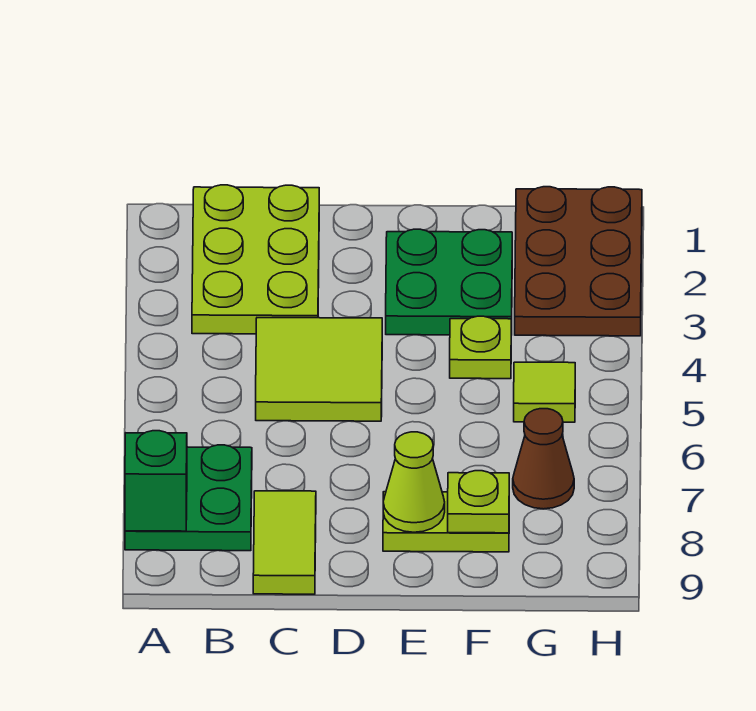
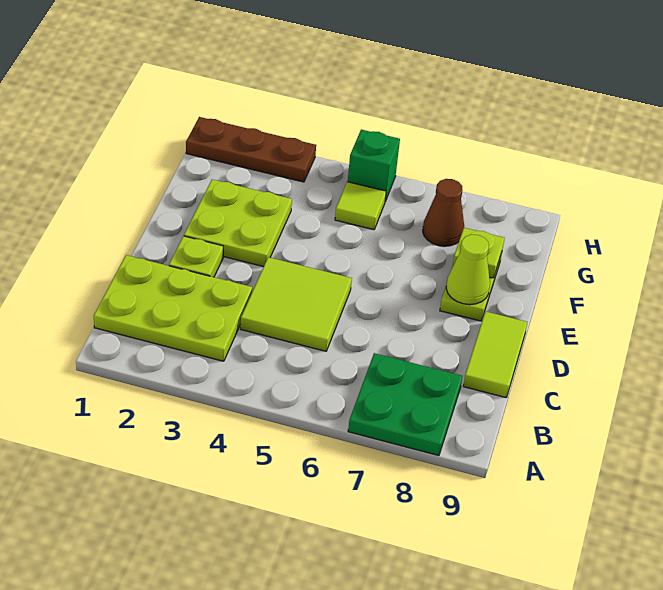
green 1x1 brick [125,431,187,531] -> green 1x1 brick moved to [348,130,400,201]
lime 1x2 tile [253,491,316,594] -> lime 1x2 tile turned to [463,311,527,398]
green 2x2 plate [386,229,512,335] -> lime 2x2 plate [184,179,292,267]
lime 1x1 plate [450,316,511,379] -> lime 1x1 plate moved to [169,236,223,277]
brown 2x3 plate [515,187,642,336] -> brown 1x3 plate [186,117,316,182]

